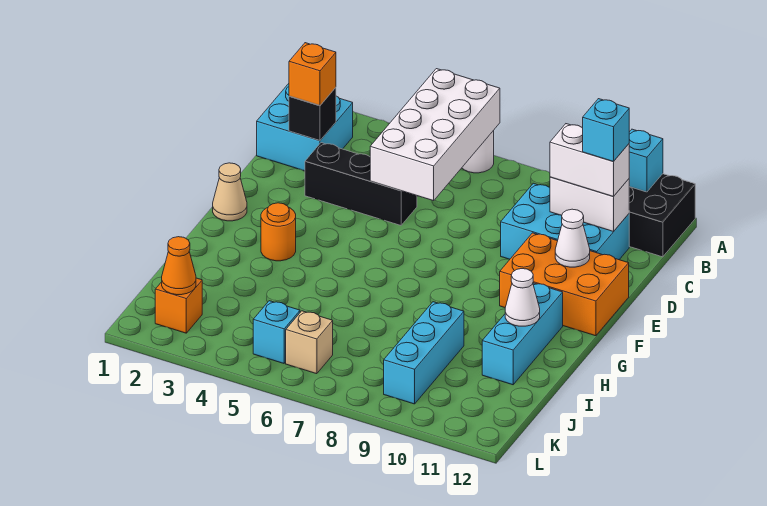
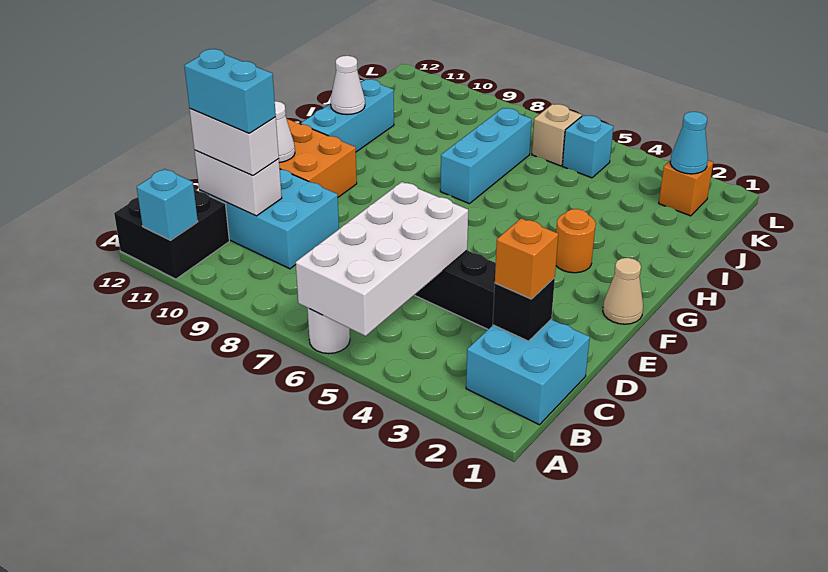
cyan 1x1 brick [583,99,629,162] -> cyan 1x2 brick [184,49,276,133]
cyan 1x3 brick [384,302,464,404] -> cyan 1x3 brick moved to [440,108,532,204]
orange 1x1 cone [162,237,196,295] -> cyan 1x1 cone [670,112,708,174]

